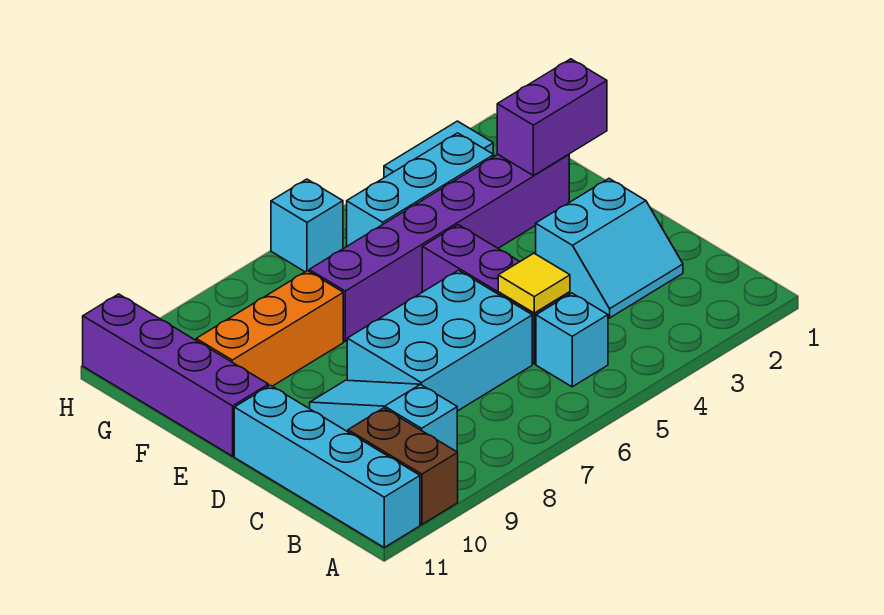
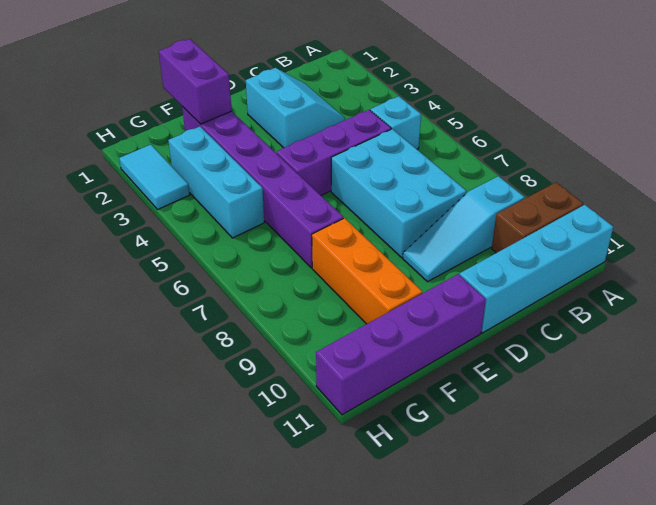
yellow 1x1 tile [498,253,570,313] -> none
cyan 1x1 brick [271,179,343,272] -> none

